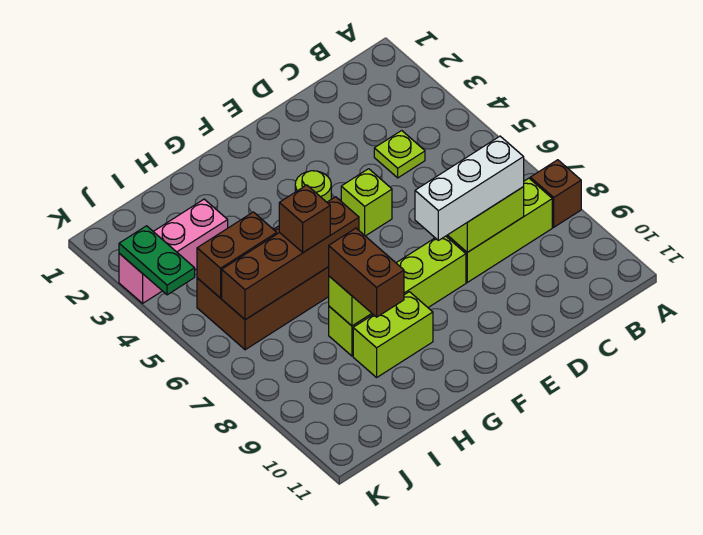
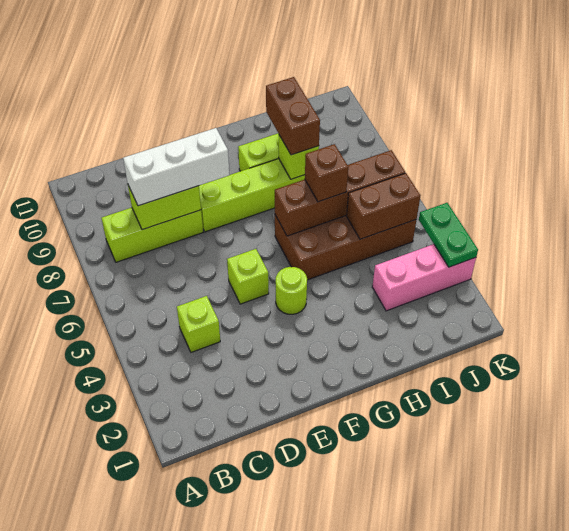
brown 1x1 brick [530,160,581,227] -> none
lime 1x1 plate [374,131,425,178] -> lime 1x1 brick [177,296,220,352]

